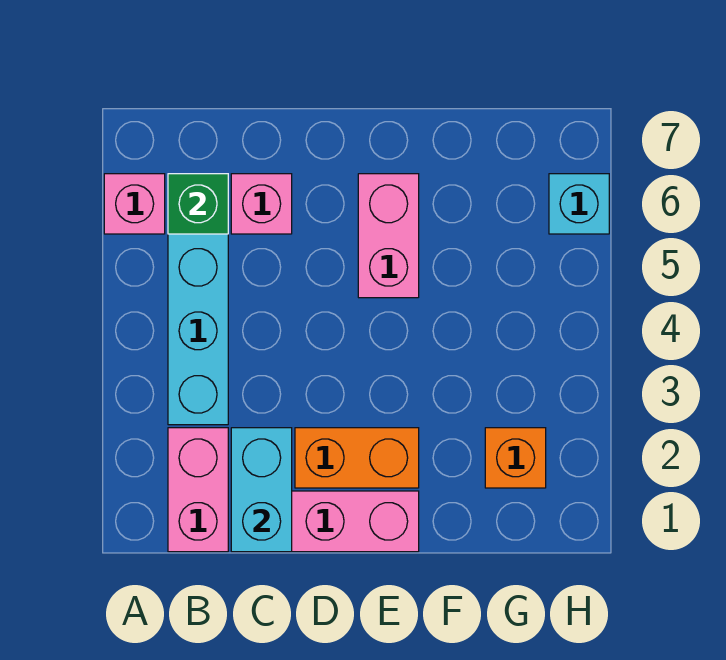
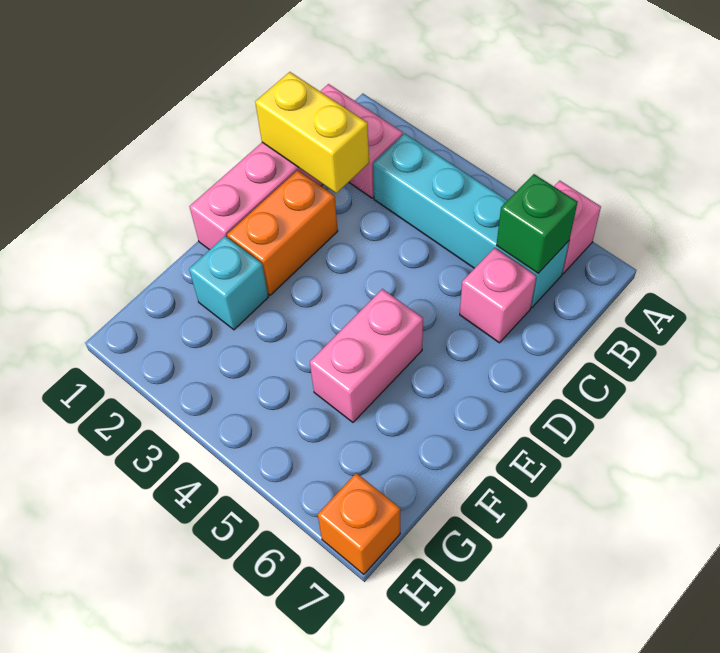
cyan 1x2 brick [231,428,292,552] -> yellow 1x2 brick [255,72,369,193]
pink 1x2 brick [358,174,419,298] -> pink 1x2 brick turned to [310,289,423,422]
orange 1x1 brick [485,428,546,488] -> orange 1x1 brick moved to [318,473,400,574]
cyan 1x1 brick [549,174,609,234] -> cyan 1x1 brick moved to [189,236,268,330]

